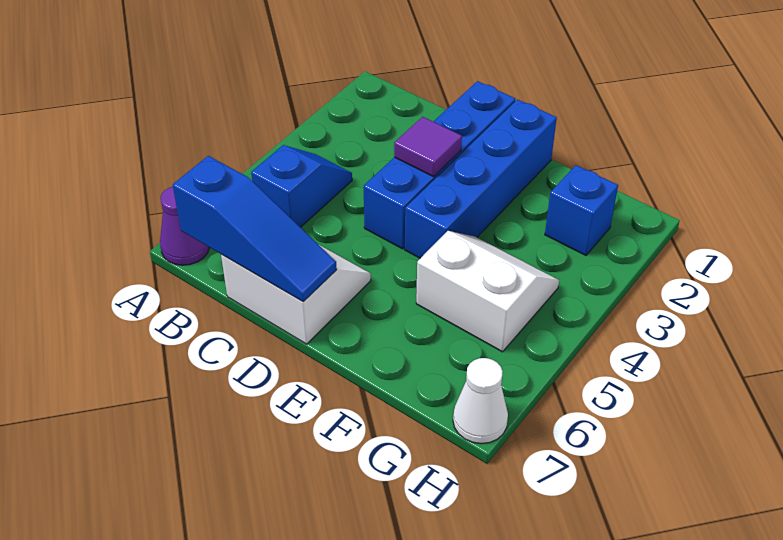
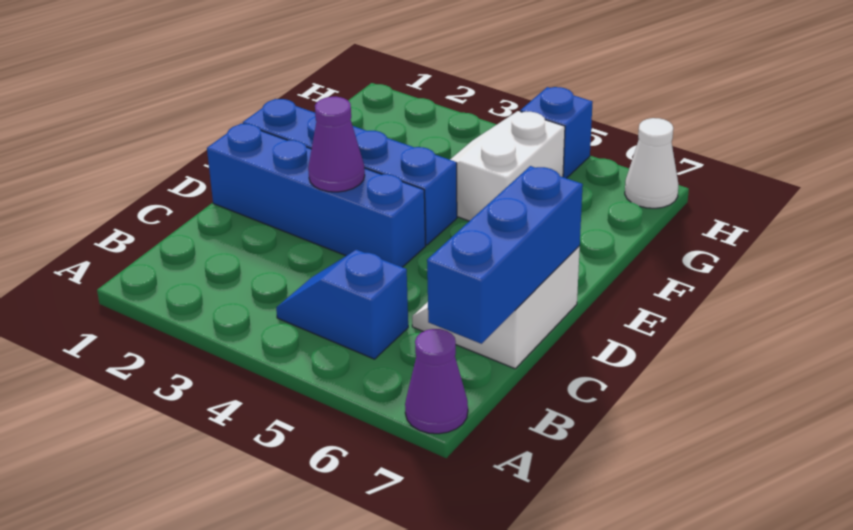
blue 1x3 slope [173,156,337,302] -> blue 1x3 brick [427,166,583,344]
purple 1x1 tile [394,117,462,177] -> purple 1x1 cone [308,97,365,192]
blue 1x1 brick [545,165,618,255] -> blue 1x1 brick moved to [520,87,593,178]

